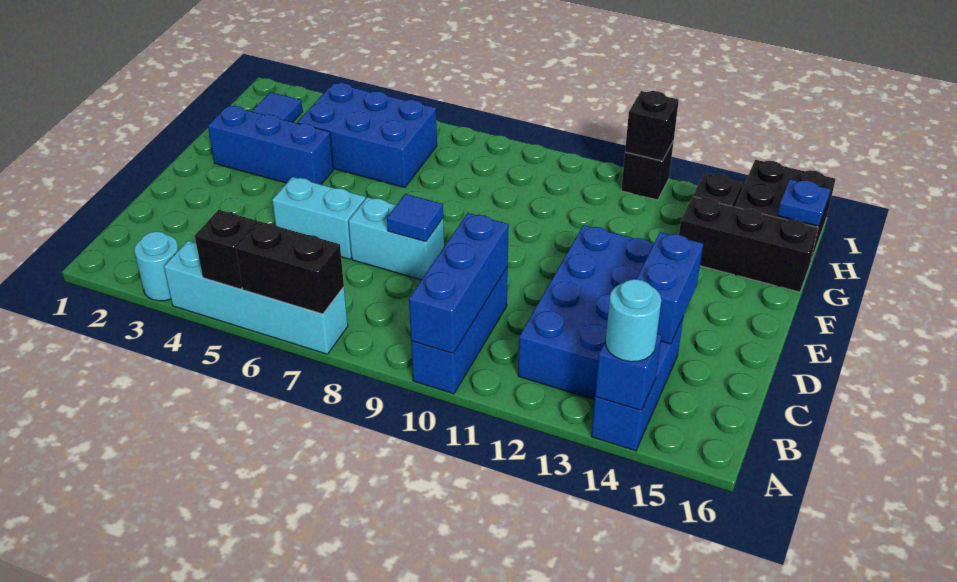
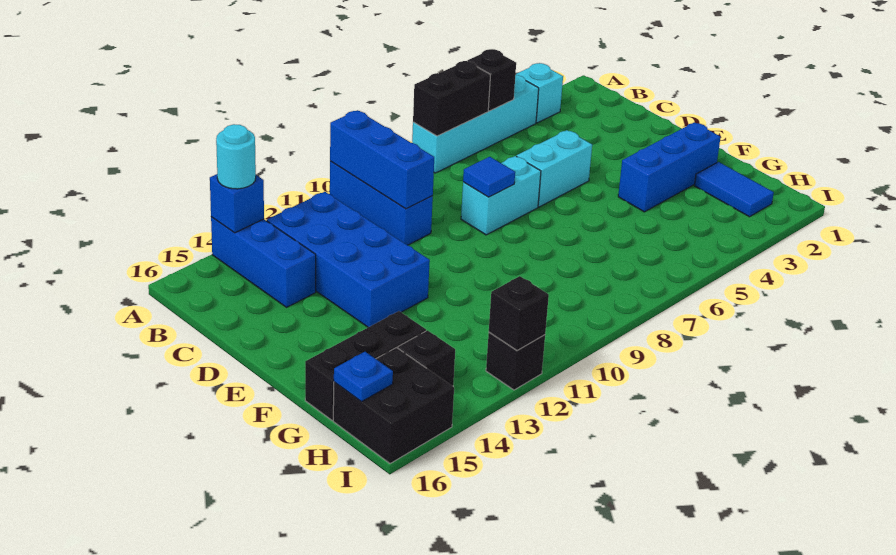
cyan 1x1 round brick [134,232,179,301] -> cyan 1x1 brick [516,63,563,123]
blue 1x2 brick [636,232,703,344] -> none
blue 2x3 brick [297,83,437,188] -> none

